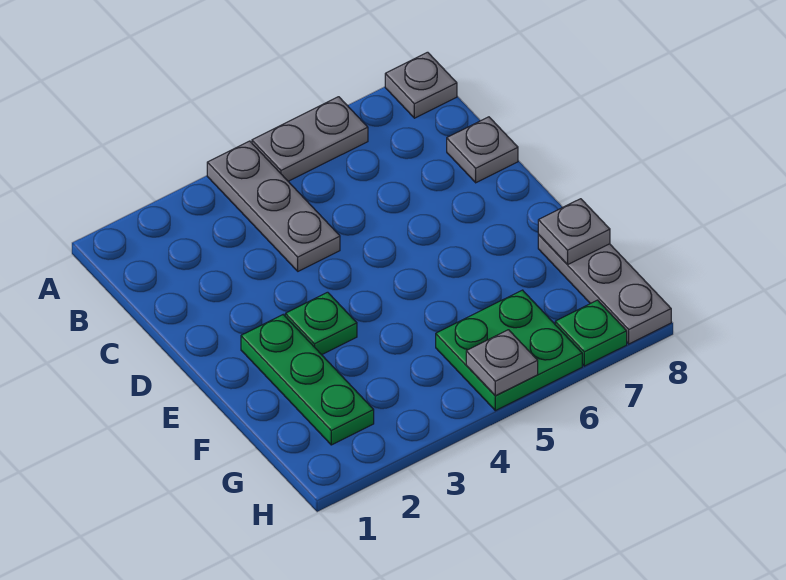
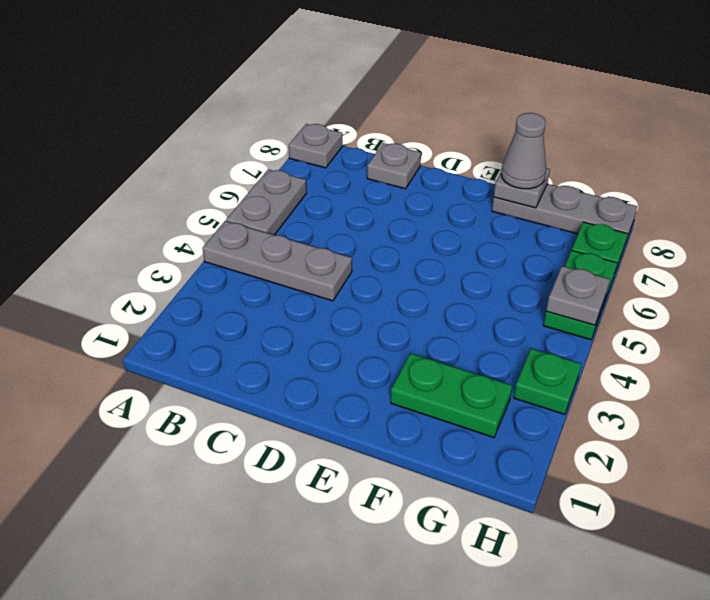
green 1x3 plate [241,315,374,445] -> green 1x2 plate [391,353,513,438]
green 1x1 plate [285,292,357,355] -> green 1x1 plate moved to [514,349,581,414]
none -> grey 1x1 cone [501,113,546,189]
green 2x2 plate [436,290,582,411] -> green 1x2 plate [543,250,617,340]

